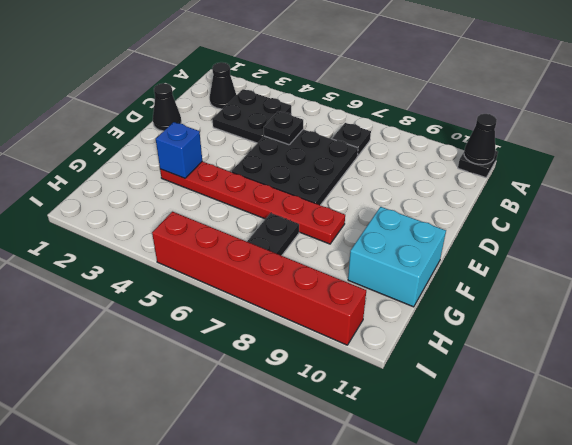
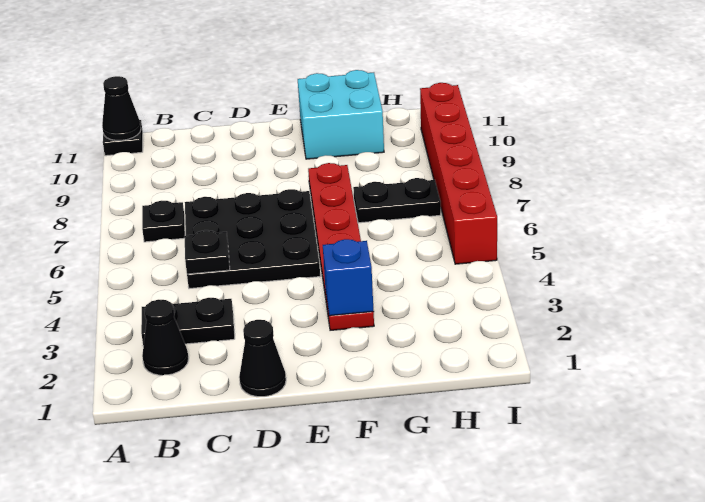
black 2x2 plate [213,89,291,143] -> black 1x2 plate [141,298,235,346]

